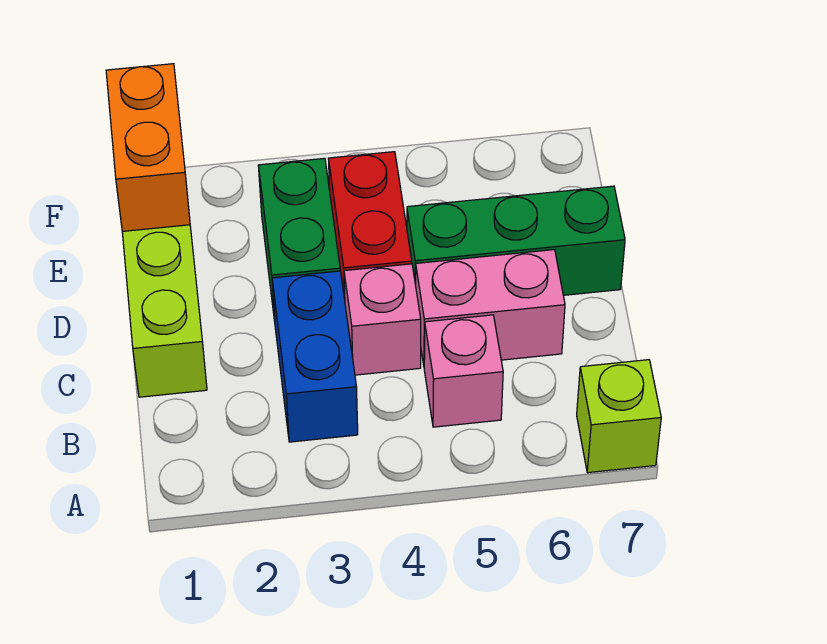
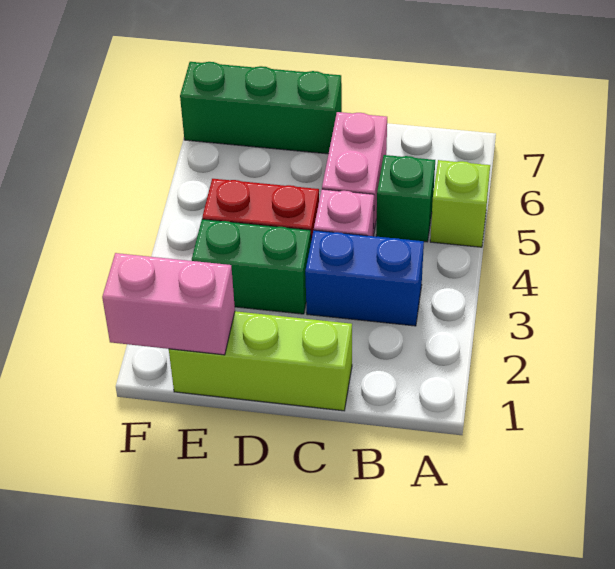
lime 1x1 brick [577,360,661,473] -> lime 1x1 brick moved to [430,160,490,247]
pink 1x1 brick [424,315,503,427] -> green 1x1 brick [376,155,435,242]
green 1x3 brick [407,186,625,295] -> green 1x3 brick turned to [180,62,342,154]
orange 1x2 brick [106,64,190,231] -> pink 1x2 brick [102,253,235,355]

